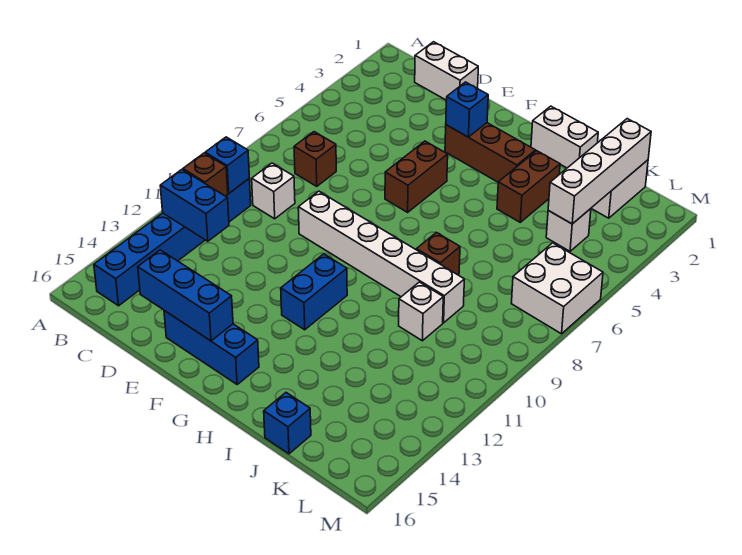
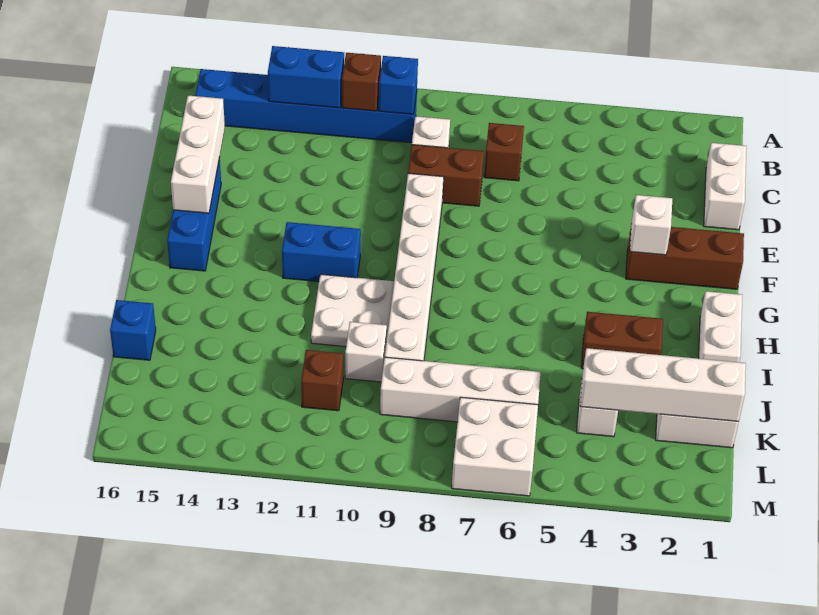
blue 1x2 brick [160,170,229,241] -> blue 1x2 brick turned to [268,46,344,108]
blue 1x3 brick [138,250,233,341] -> white 1x3 brick [171,96,225,213]
brown 1x3 brick [445,123,536,182] -> brown 1x3 brick turned to [626,227,744,289]
blue 1x1 brick [446,82,488,137] -> white 1x1 brick [630,195,672,255]
brown 1x2 brick [385,141,448,212] -> brown 1x2 brick moved to [408,145,484,206]
none -> white 2x2 plate [311,274,394,347]
brown 1x1 brick [417,232,460,275] -> brown 1x1 brick moved to [301,350,343,411]
none -> white 1x4 brick [380,357,541,422]

